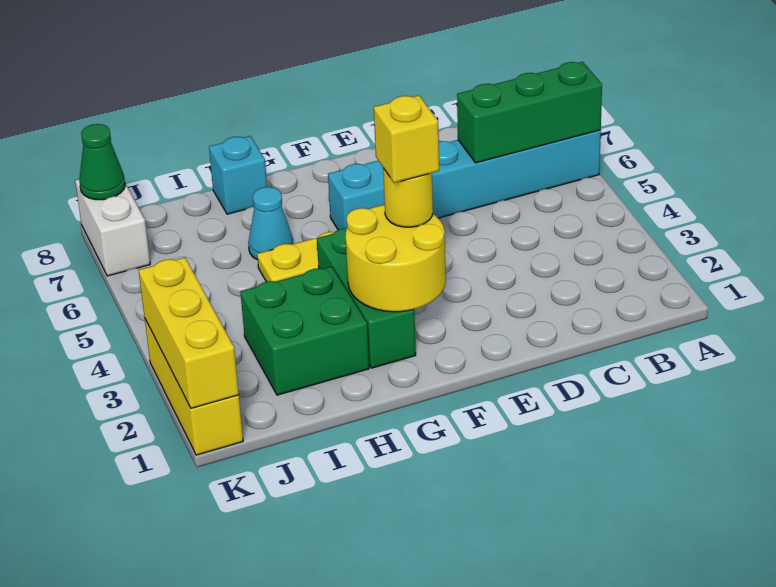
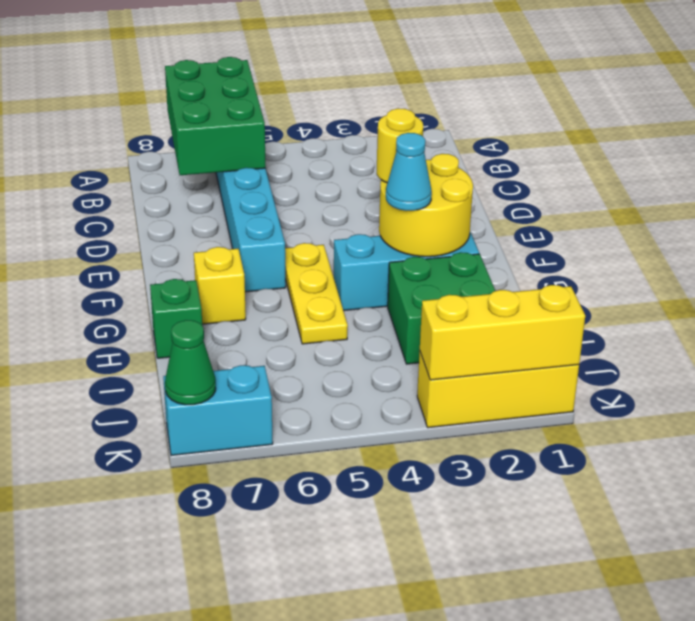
green 1x3 brick [457,62,602,163] -> green 2x3 brick [165,57,266,175]
yellow 1x1 brick [374,95,439,183] -> yellow 1x1 brick moved to [194,247,246,324]
green 1x3 brick [317,228,416,368] -> cyan 1x3 brick [334,232,479,311]
cyan 1x1 cone [248,187,294,260] -> cyan 1x1 cone moved to [386,133,432,211]
cyan 1x1 brick [209,136,267,214] -> green 1x1 brick [150,279,202,358]
white 1x2 brick [75,179,150,276] -> cyan 1x2 brick [163,365,273,455]

